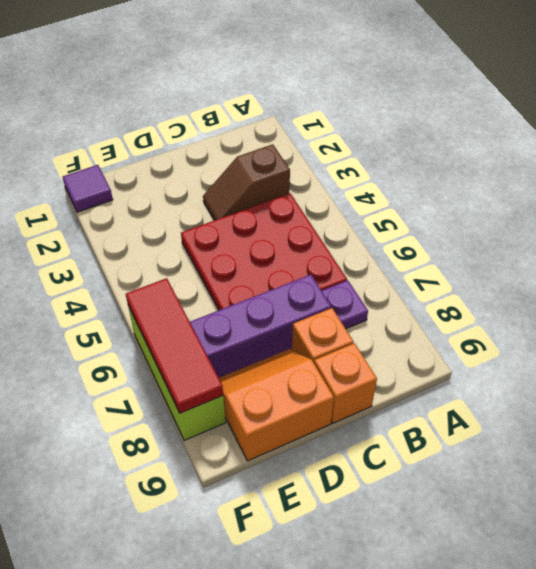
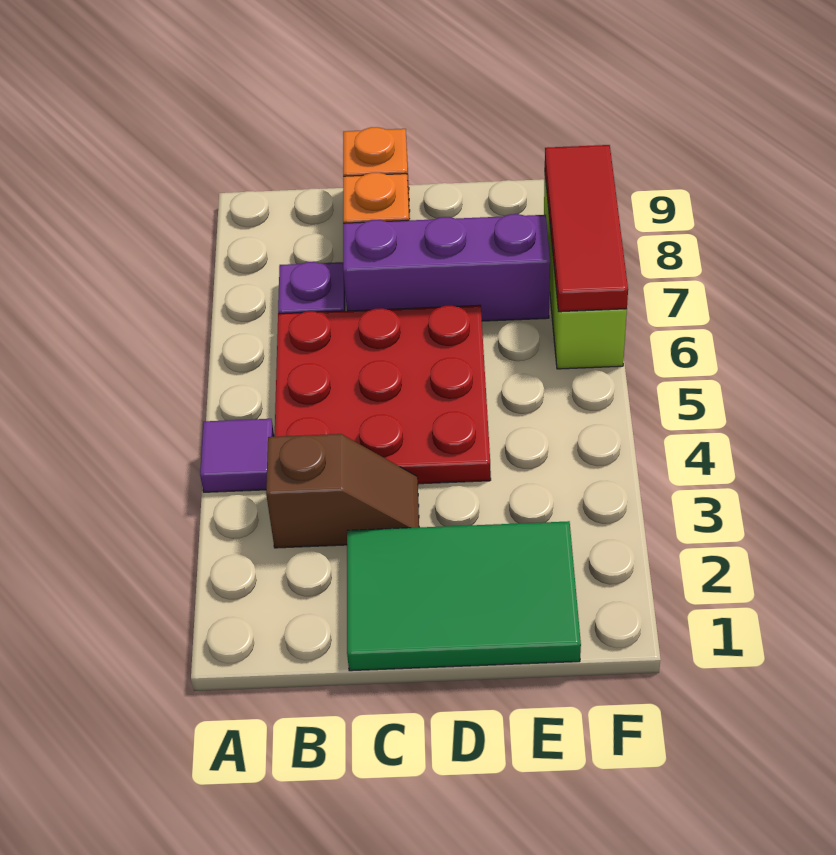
none -> green 2x3 tile [347,521,581,671]
orange 2x2 slope [219,349,334,461] -> none
purple 1x1 tile [63,165,113,212] -> purple 1x1 tile moved to [200,419,274,492]

